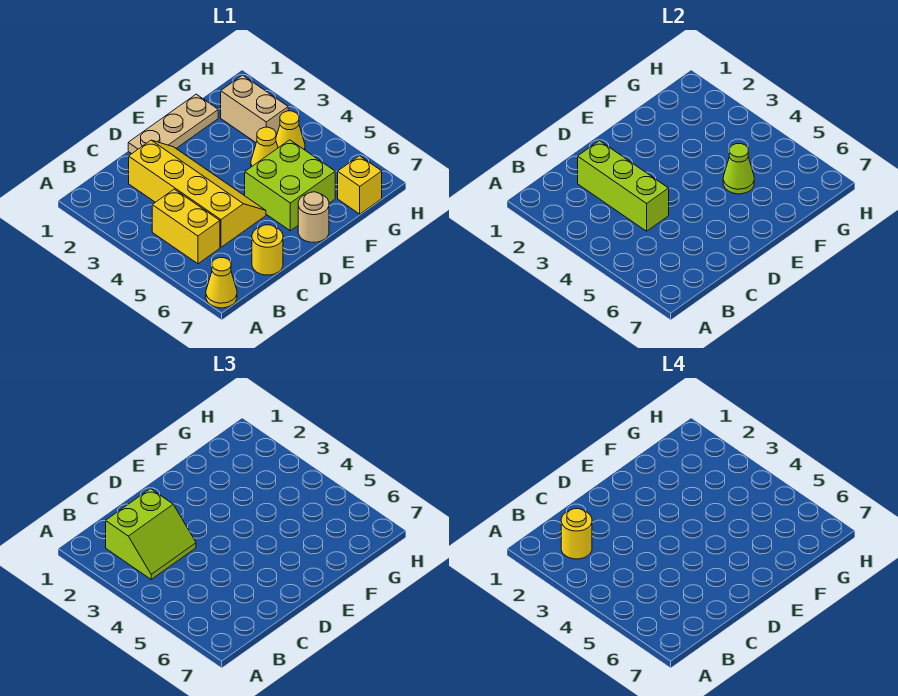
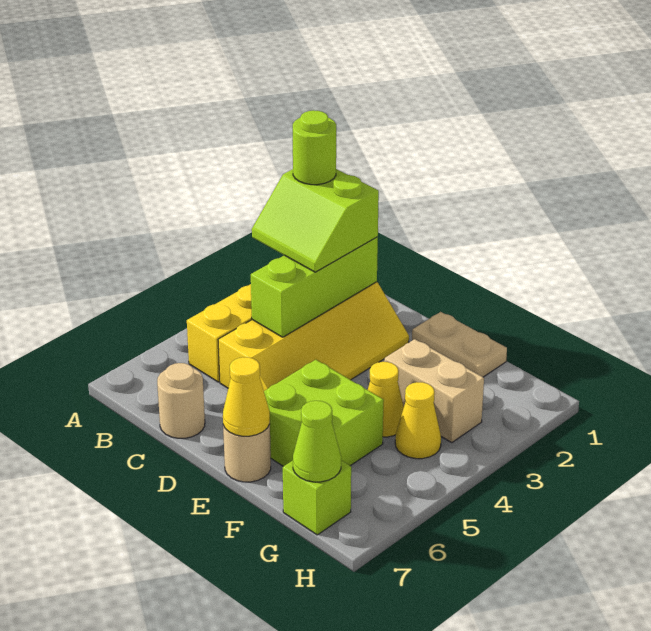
yellow 1x1 cone [206,258,237,308] -> yellow 1x1 cone moved to [223,357,270,436]
yellow 1x1 round brick [561,509,592,559] -> lime 1x1 round brick [293,110,336,185]
yellow 1x1 round brick [252,225,283,275] -> tan 1x1 round brick [157,363,205,438]
tan 1x3 plate [128,94,218,154] -> tan 1x2 plate [412,312,507,377]
lime 1x1 cone [723,144,754,194] -> lime 1x1 cone moved to [293,401,341,482]
tan 1x2 brick [221,75,288,142] -> tan 1x2 brick turned to [384,339,484,442]
yellow 1x1 brick [338,156,382,214] -> lime 1x1 brick [283,460,351,535]

